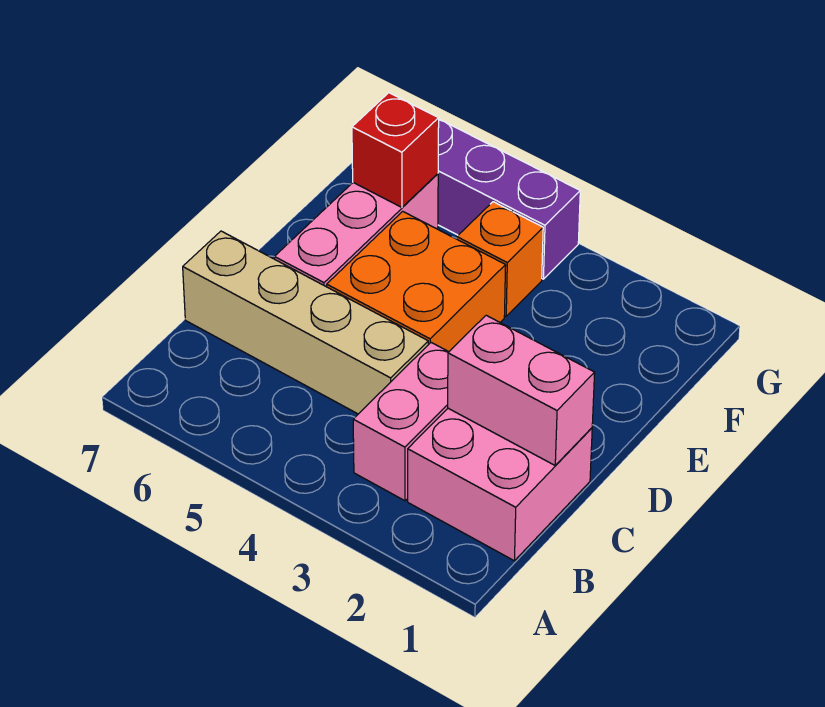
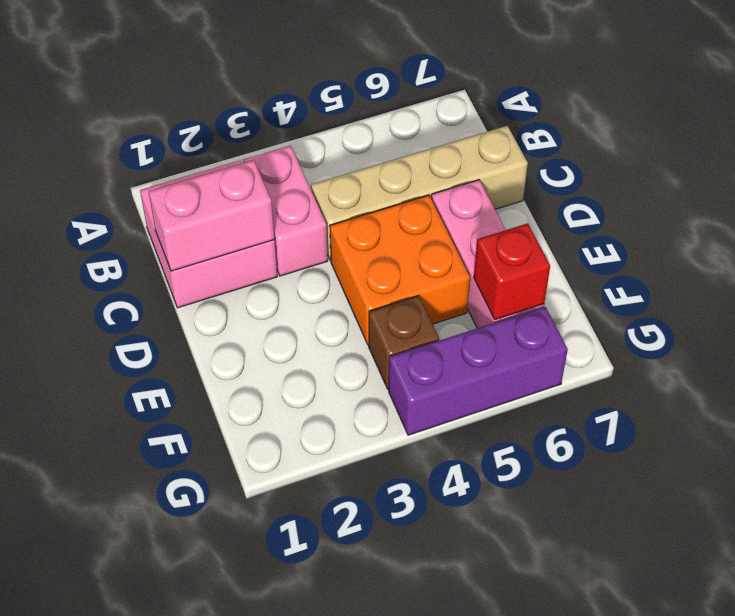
orange 1x1 brick [457,202,543,316] -> brown 1x1 brick [369,296,439,389]

